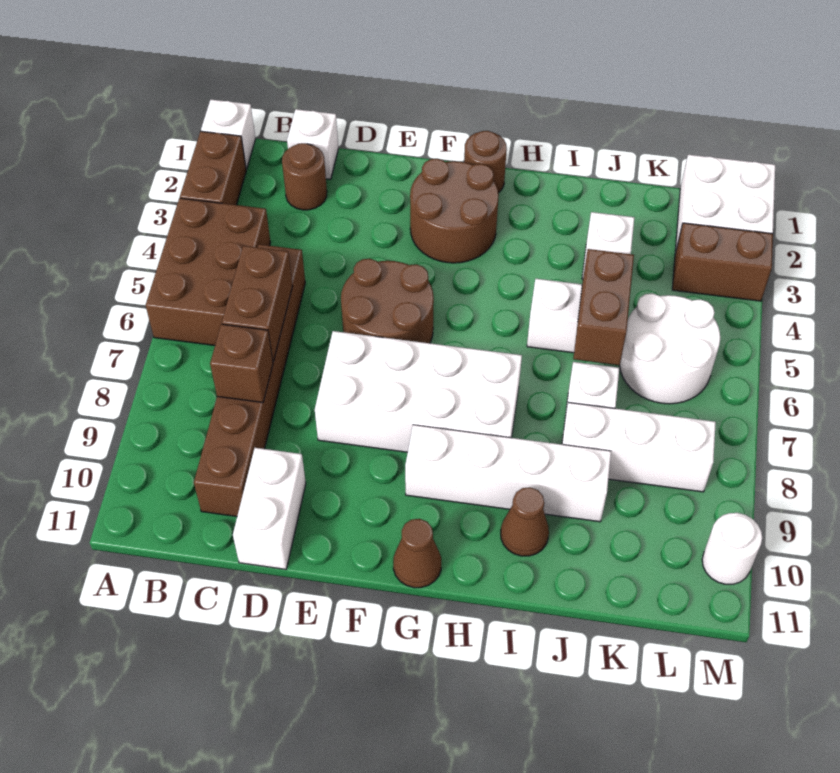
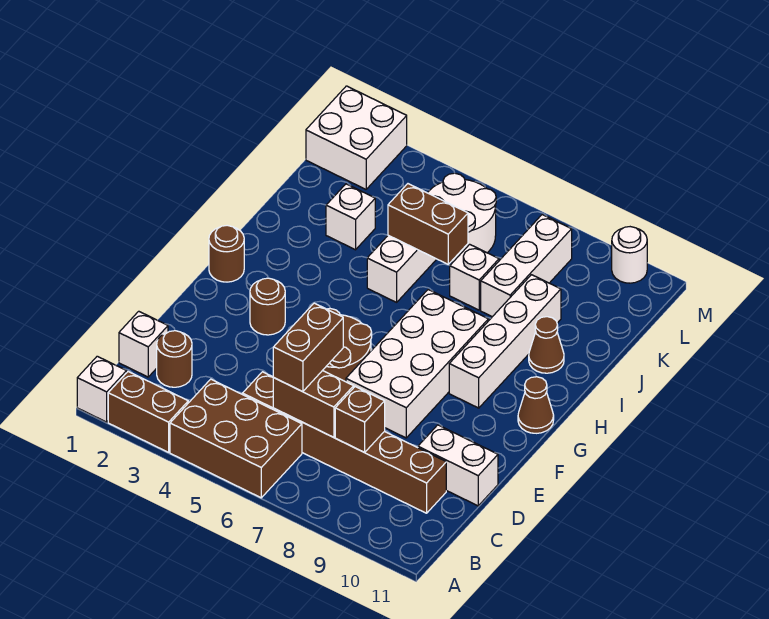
brown 2x2 round brick [410,159,499,263] -> brown 1x1 round brick [250,278,285,335]
brown 1x2 brick [672,223,773,301] -> brown 1x2 brick moved to [273,303,343,392]

